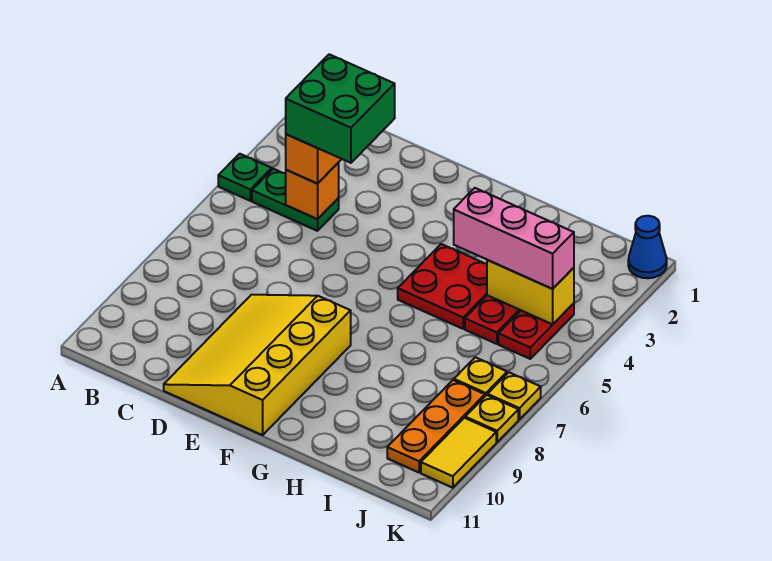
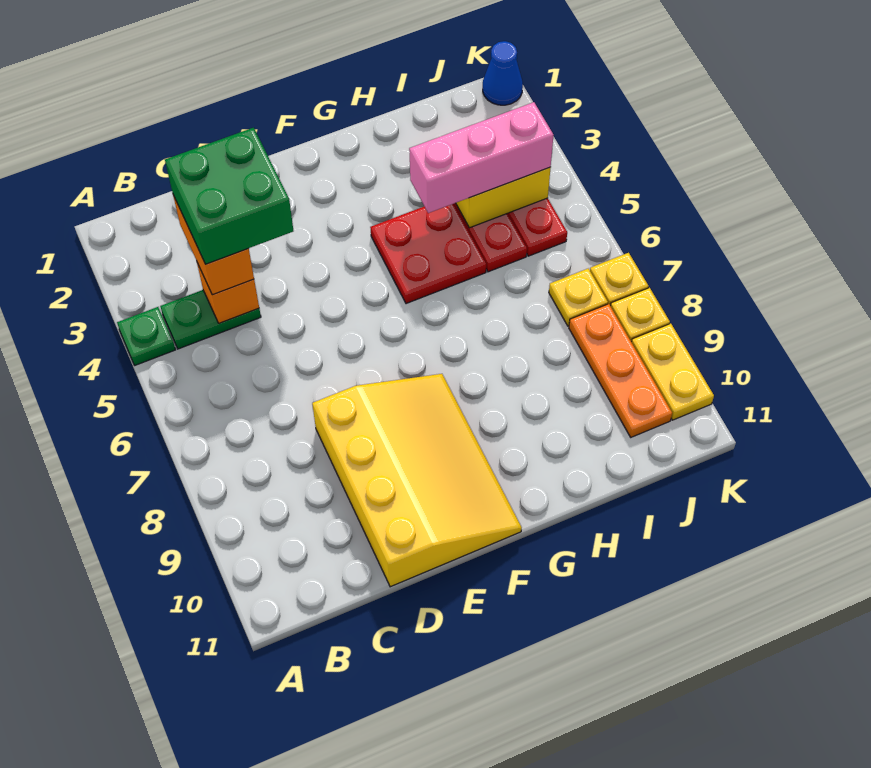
yellow 3x4 slope [164,295,351,435] -> yellow 3x4 slope turned to [312,374,522,587]
yellow 1x2 tile [421,418,496,488] -> yellow 1x2 plate [632,324,714,420]

